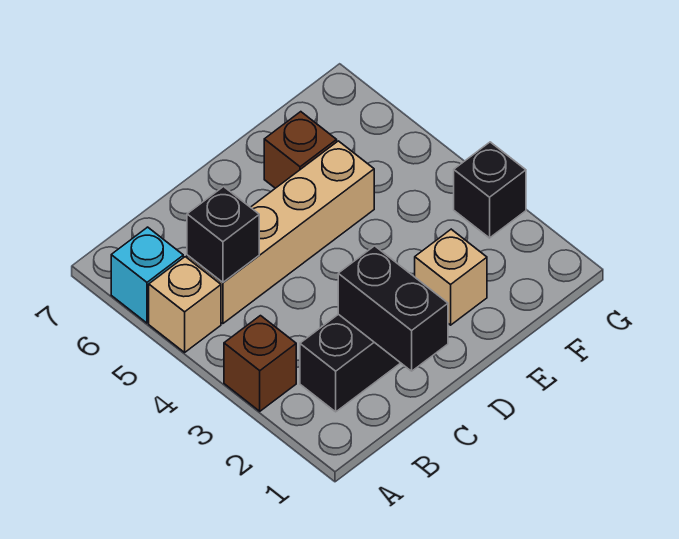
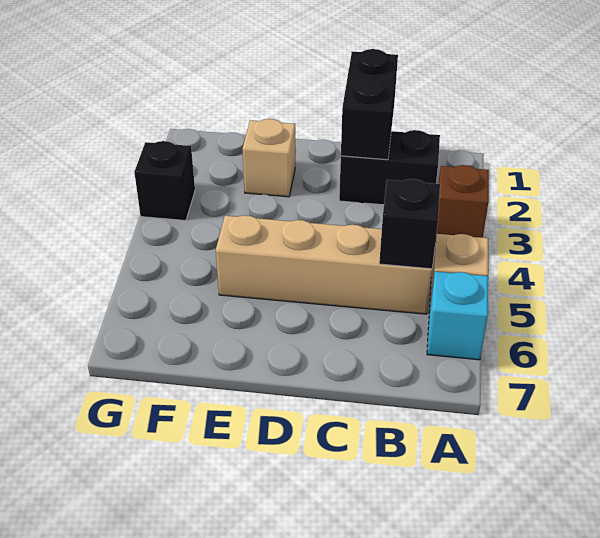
brown 1x1 brick [264,112,337,188] -> none

